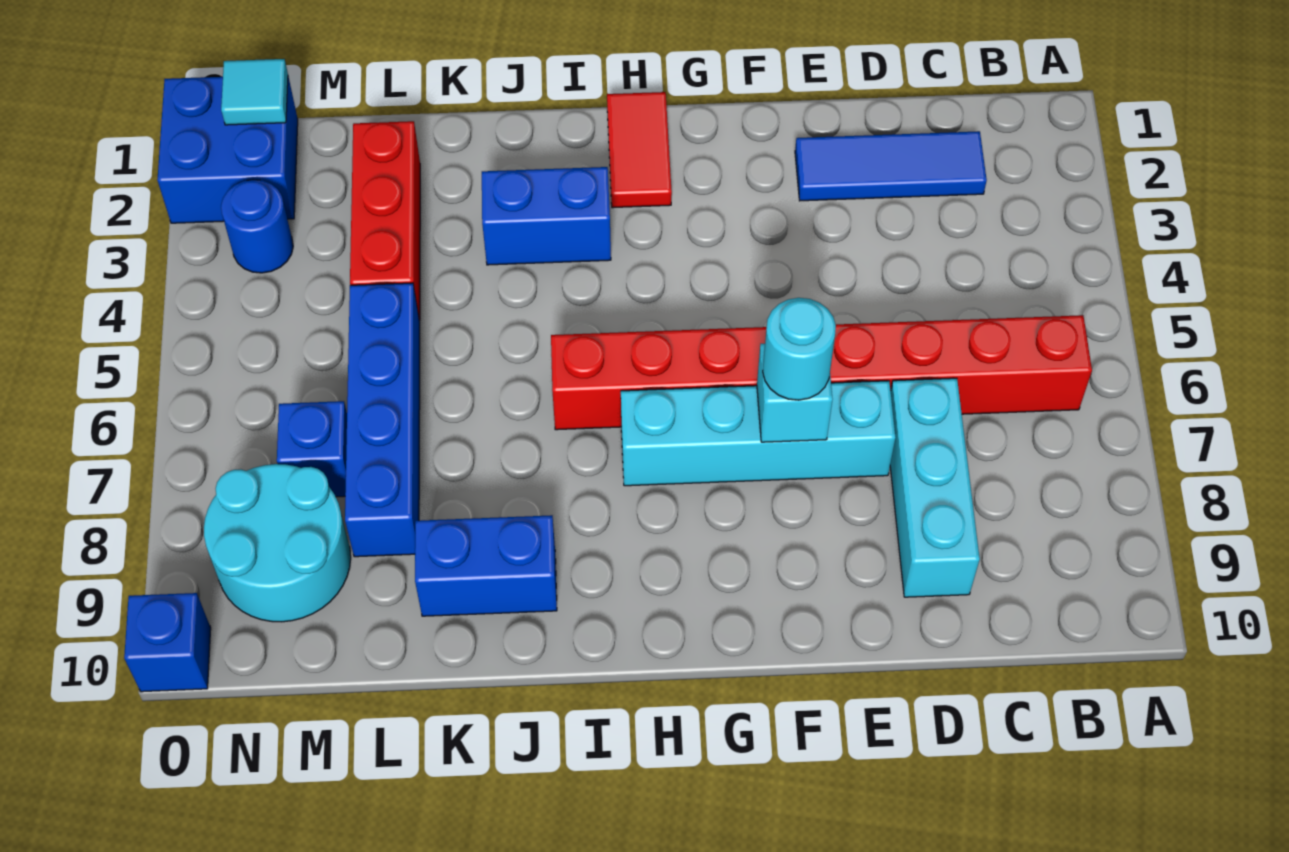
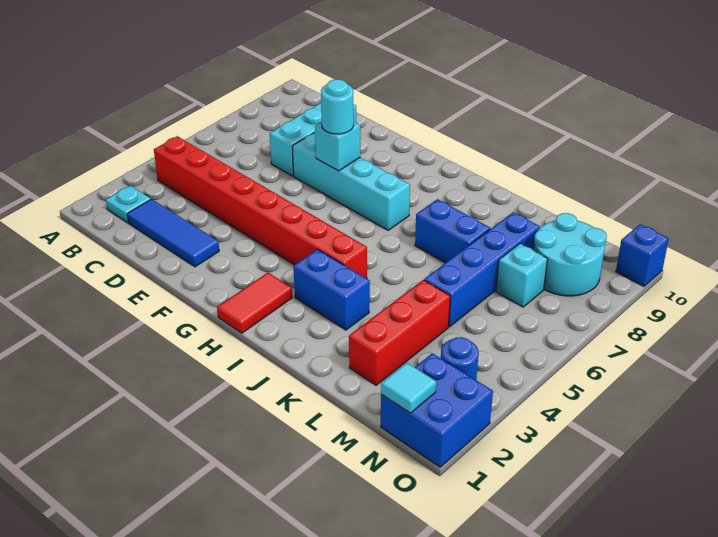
none -> cyan 1x1 plate [106,186,151,223]
red 1x8 brick [551,315,1092,430] -> red 1x8 brick moved to [154,136,367,279]
blue 1x2 brick [415,515,557,616] -> blue 1x2 brick moved to [415,199,490,263]
blue 1x1 brick [277,401,347,497] -> cyan 1x1 brick [496,244,547,307]

